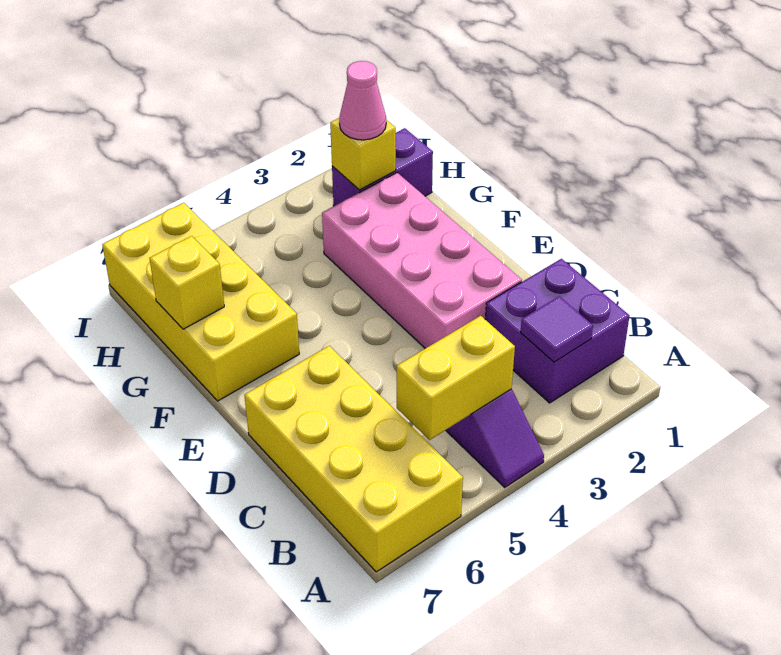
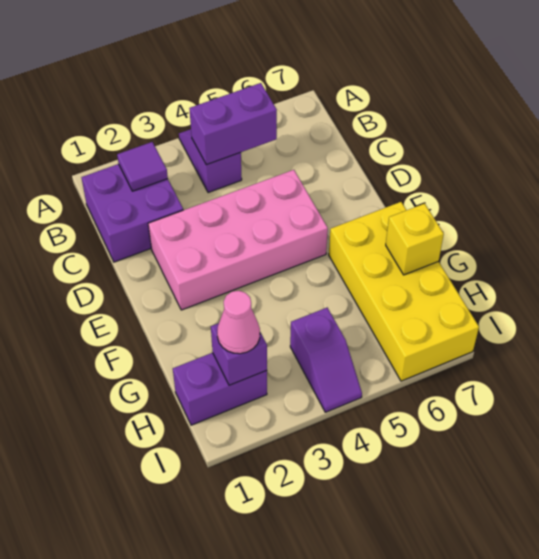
yellow 2x4 brick [245,346,463,572] -> none
yellow 1x2 brick [397,316,515,440] -> purple 1x2 brick [189,83,277,165]
pink 2x4 brick [322,173,522,348] -> pink 2x4 brick turned to [148,170,328,310]
yellow 1x1 brick [330,118,396,190] -> purple 1x1 brick [211,323,267,385]
none -> purple 1x2 slope [290,308,362,412]

